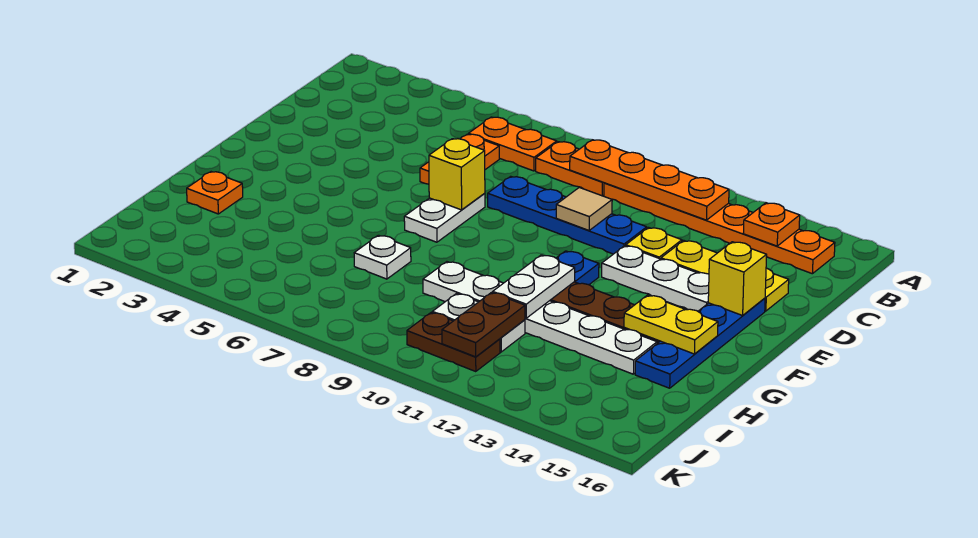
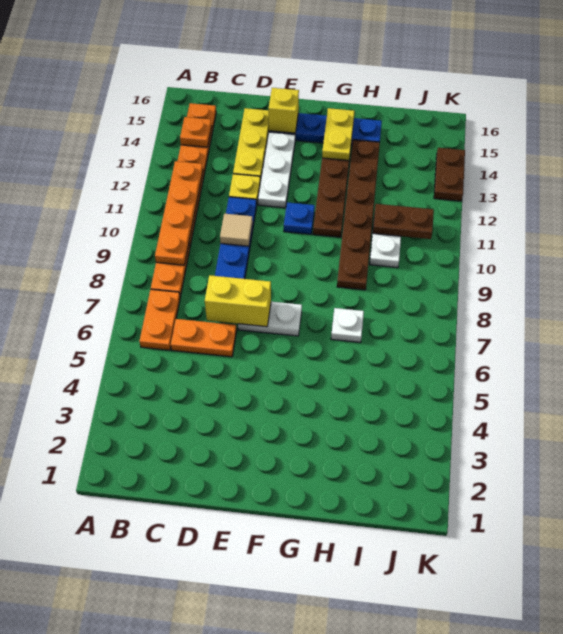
yellow 1x1 brick [429,139,485,210] -> yellow 1x2 brick [205,275,271,327]
white 1x2 plate [493,255,575,318] -> none
orange 1x1 plate [187,172,243,214] -> none
white 1x6 plate [423,262,657,374] -> brown 1x6 plate [337,140,380,290]
brown 1x2 plate [407,312,500,372] -> brown 1x2 plate moved to [434,148,465,201]

